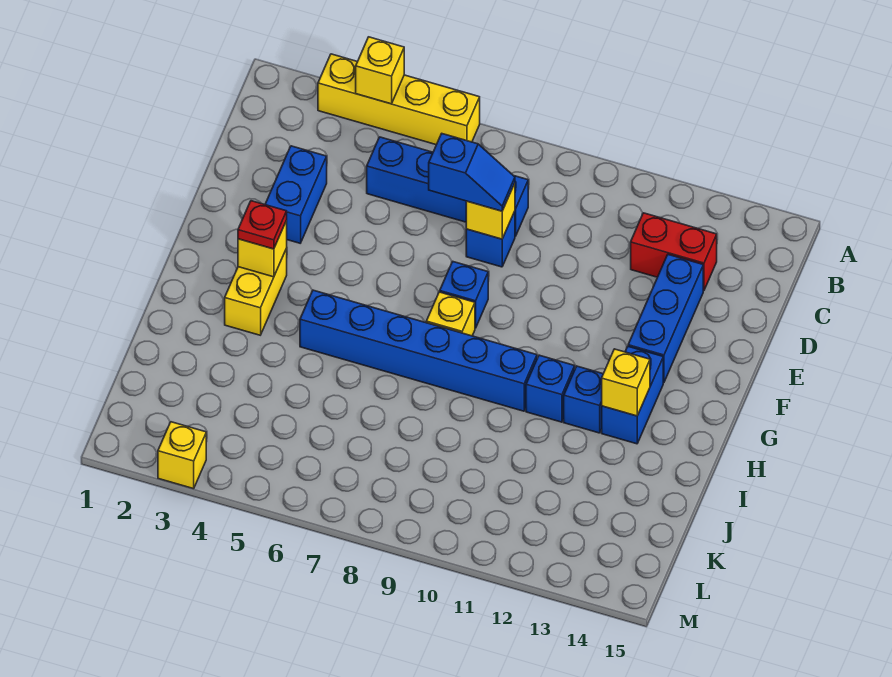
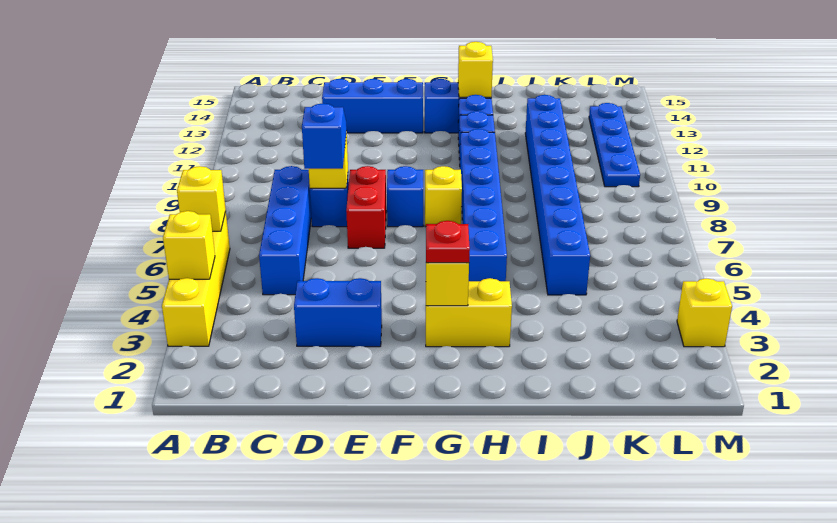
none -> yellow 1x1 brick [177,166,226,231]
red 1x2 brick [631,213,717,291] -> red 1x2 brick moved to [346,166,386,248]
none -> blue 1x8 brick [525,95,590,295]
none -> blue 1x4 plate [589,103,640,187]

